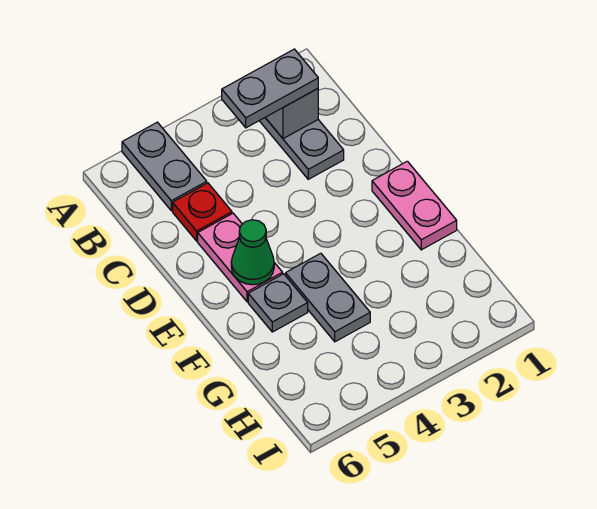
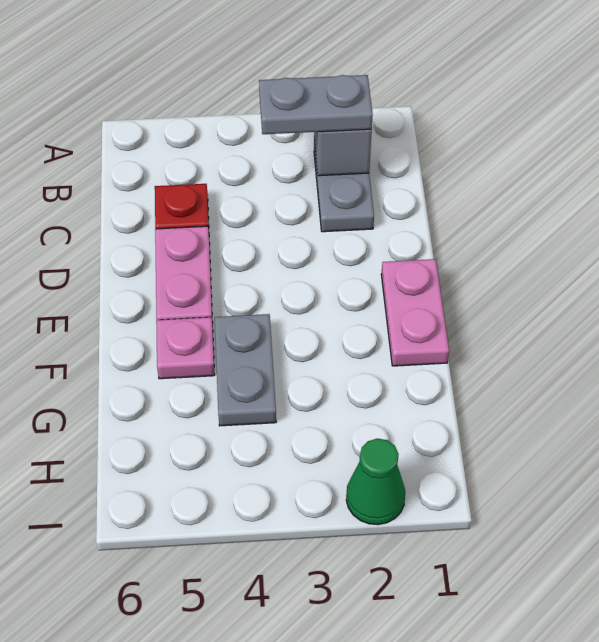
grey 1x2 plate [122,122,207,211] -> none
green 1x1 cone [231,220,274,285] -> green 1x1 cone moved to [346,439,405,525]
grey 1x1 plate [248,274,308,332] -> pink 1x1 plate [156,317,215,379]

